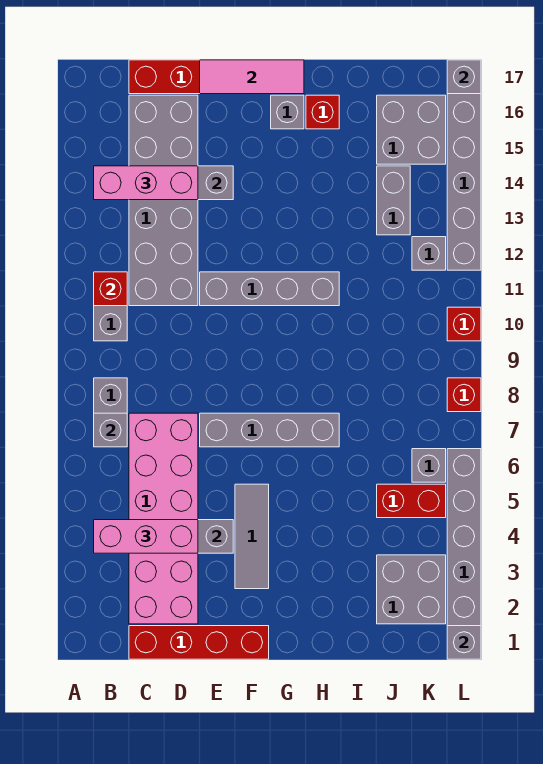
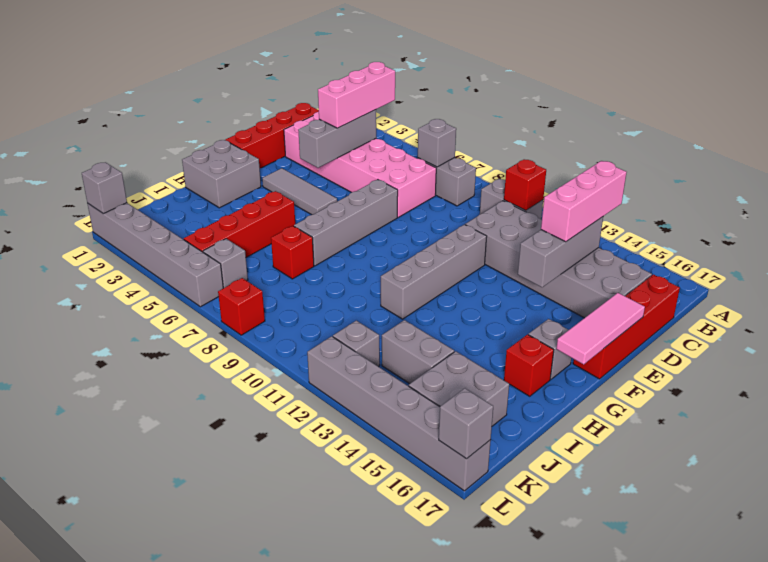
grey 2x2 brick [377,555,446,624] -> grey 2x2 brick moved to [182,140,261,208]
red 1x2 brick [377,484,446,518] -> red 1x4 brick [184,191,295,257]
red 1x1 brick [447,307,481,341] -> red 1x1 brick moved to [271,226,314,279]

